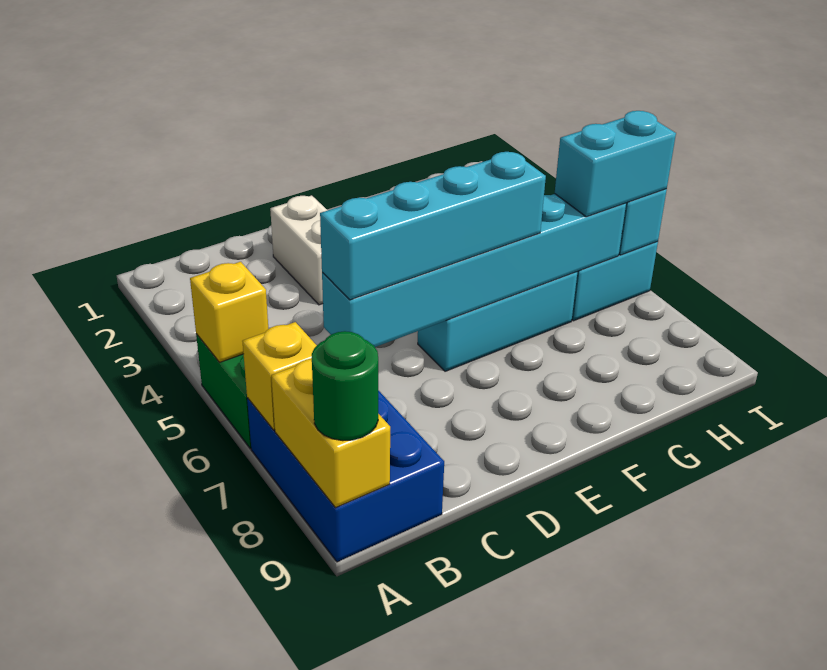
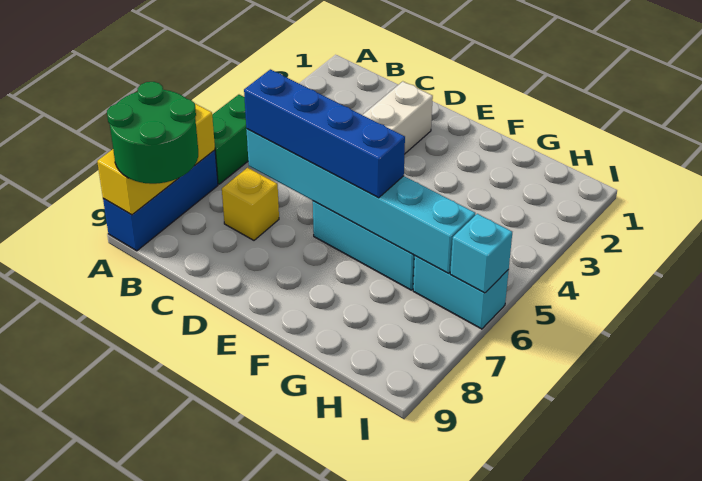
yellow 1x1 brick [190,262,268,362] -> yellow 1x1 brick moved to [222,168,279,240]
blue 2x3 brick [247,390,444,562] -> blue 1x3 brick [103,150,218,251]
green 1x1 round brick [312,331,378,441] -> green 2x2 round brick [107,82,198,184]
cyan 1x4 brick [320,152,546,300] -> blue 1x4 brick [244,69,405,198]
cyan 1x2 brick [555,111,676,217] -> none

